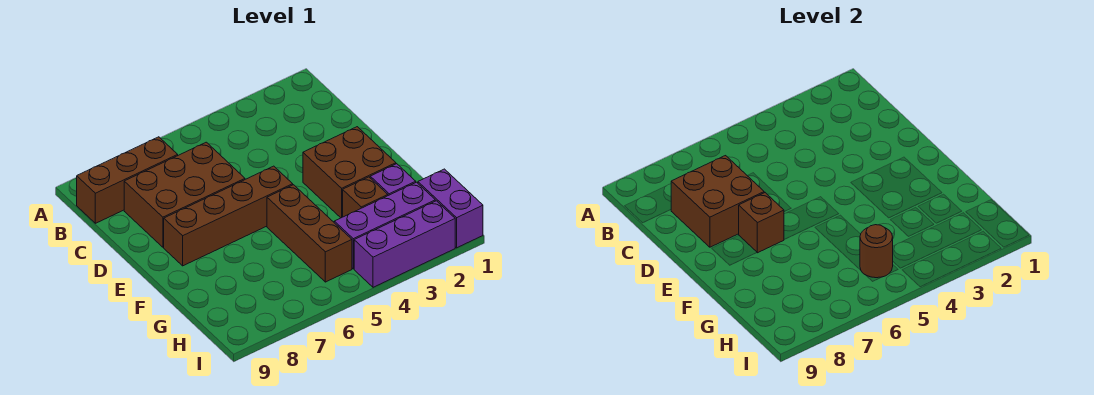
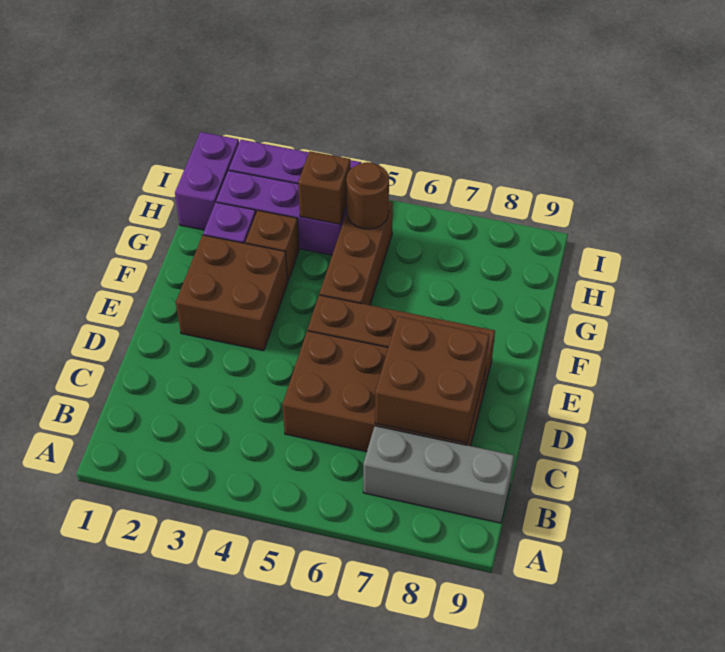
brown 1x3 brick [77,137,178,223] -> grey 1x3 brick [363,426,514,523]
brown 2x3 brick [124,142,245,247] -> brown 2x4 brick [282,331,486,452]
brown 1x1 brick [739,193,784,253] -> brown 1x1 brick moved to [298,151,350,224]

